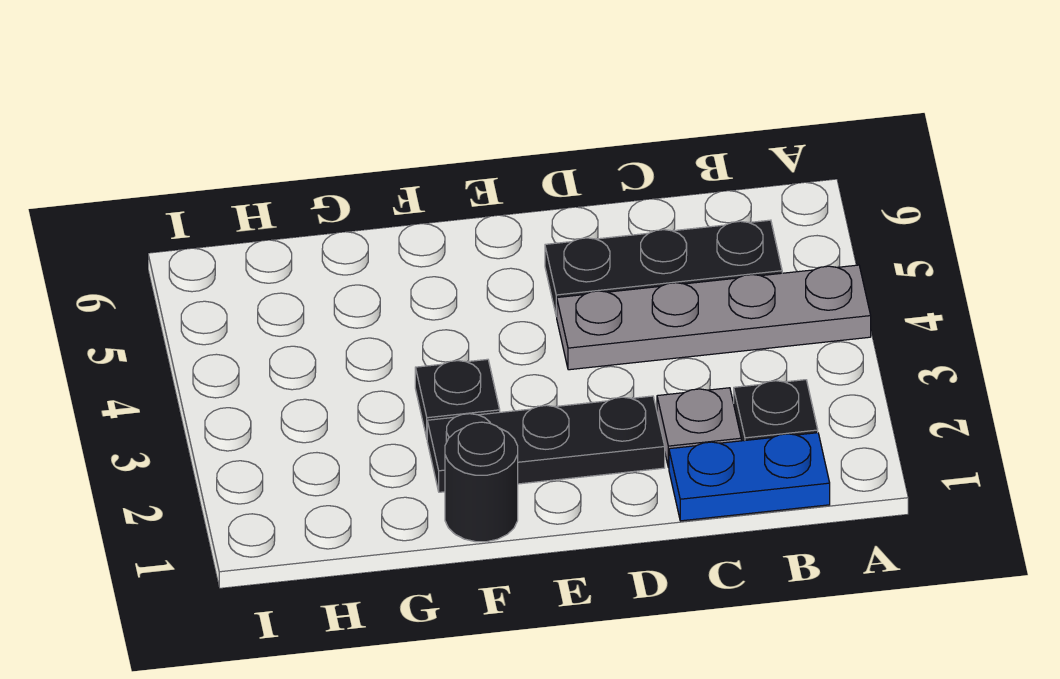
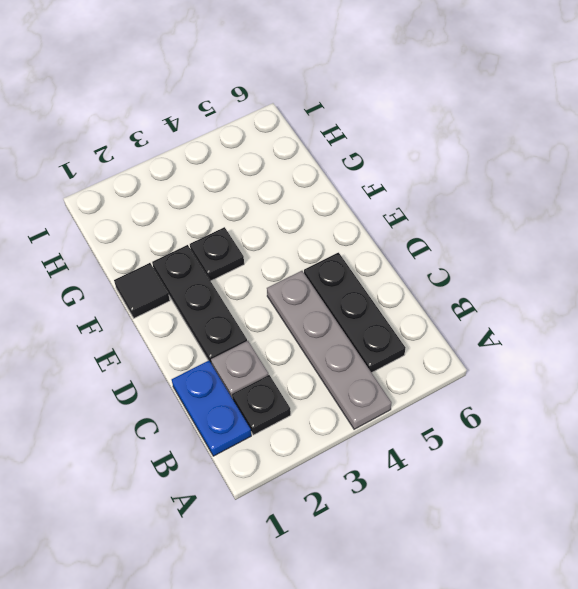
black 1x1 round brick [445,422,518,542] -> black 1x1 tile [114,263,170,318]

